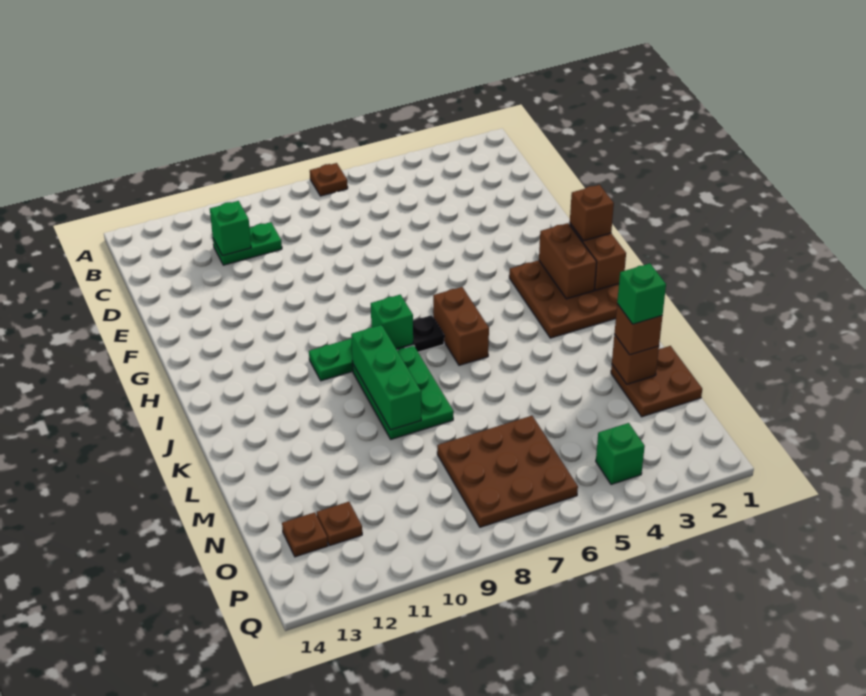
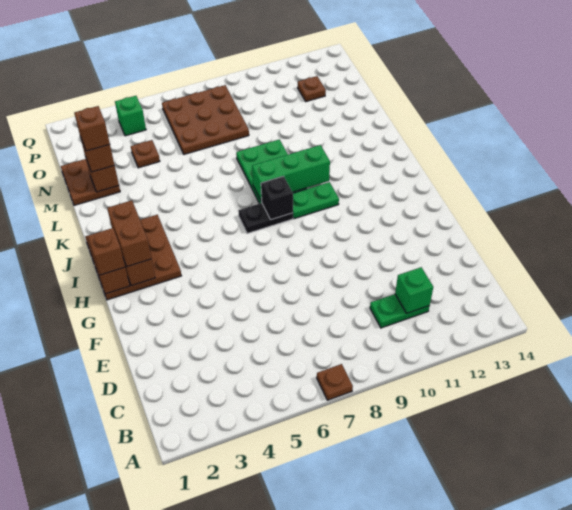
brown 1x2 brick [433,287,489,365] -> brown 1x2 brick moved to [107,200,151,267]
green 1x1 brick [371,295,413,349] -> black 1x1 brick [261,176,293,220]
green 1x3 brick [351,325,421,430] -> green 1x3 brick turned to [252,145,330,202]
green 1x1 brick [617,264,666,324] -> brown 1x1 brick [74,106,110,151]
brown 1x1 plate [282,512,328,557] -> brown 1x1 plate moved to [131,140,160,168]

